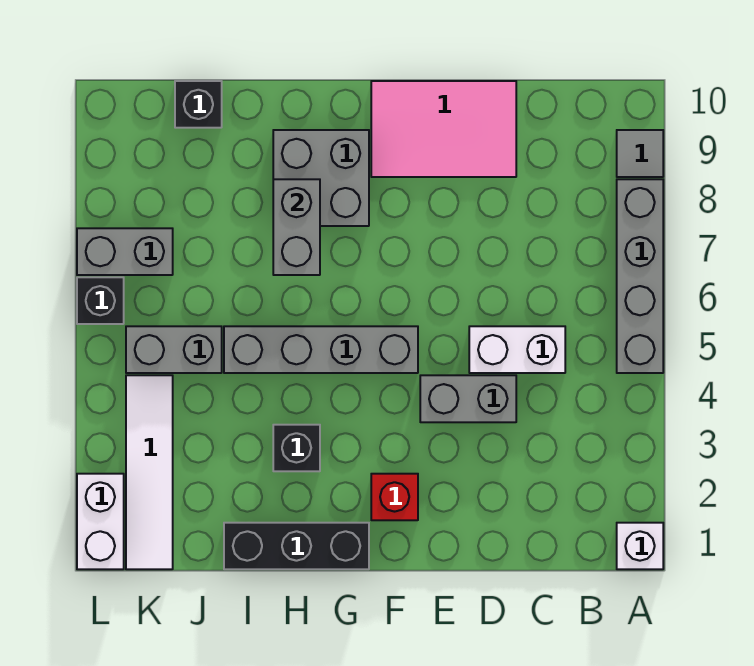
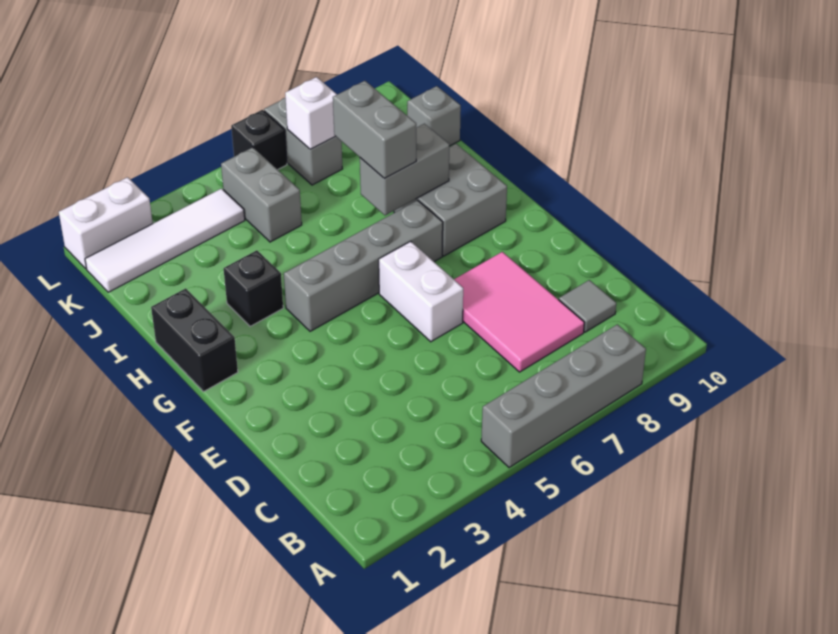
white 1x1 brick [617,523,663,569] -> white 1x1 brick moved to [285,77,337,149]
grey 1x1 tile [617,130,663,177] -> grey 1x1 tile moved to [559,280,616,332]
white 1x2 brick [469,326,565,373] -> white 1x2 brick moved to [379,241,463,342]
grey 1x2 brick [420,375,516,422] -> grey 1x2 brick moved to [333,81,416,179]
pink 2x3 tile [371,81,516,177] -> pink 2x3 tile moved to [454,252,584,372]
red 1x1 brick [371,474,418,520] -> none
grey 1x4 brick [224,326,418,373] -> grey 1x4 brick turned to [284,200,443,331]
black 1x3 brick [224,523,369,569] -> black 1x2 brick [151,288,238,392]
black 1x1 brick [175,81,222,128] -> grey 1x1 brick [407,86,461,146]

